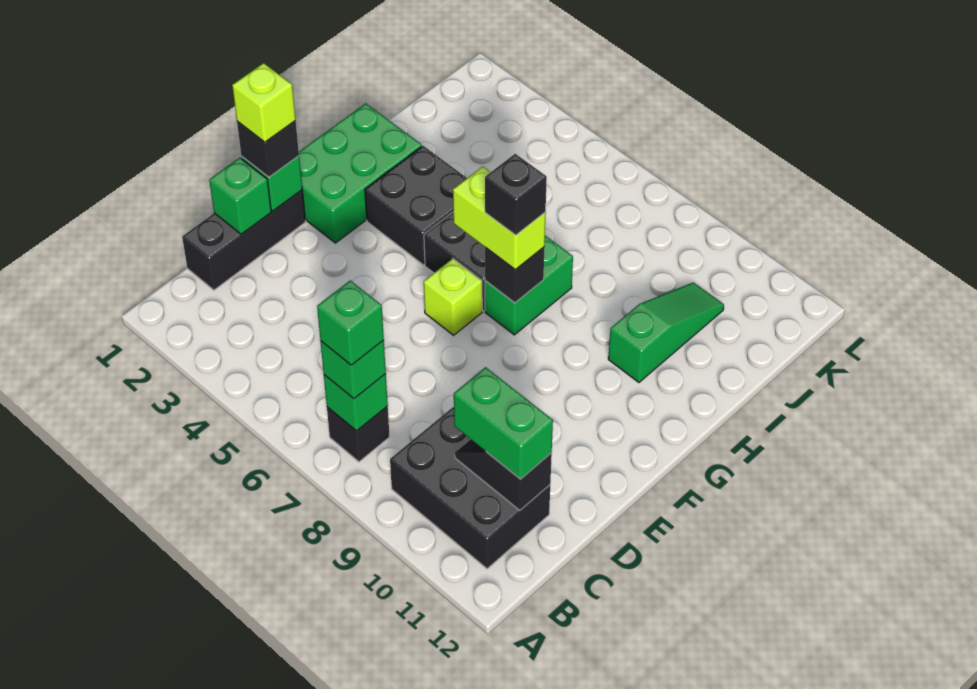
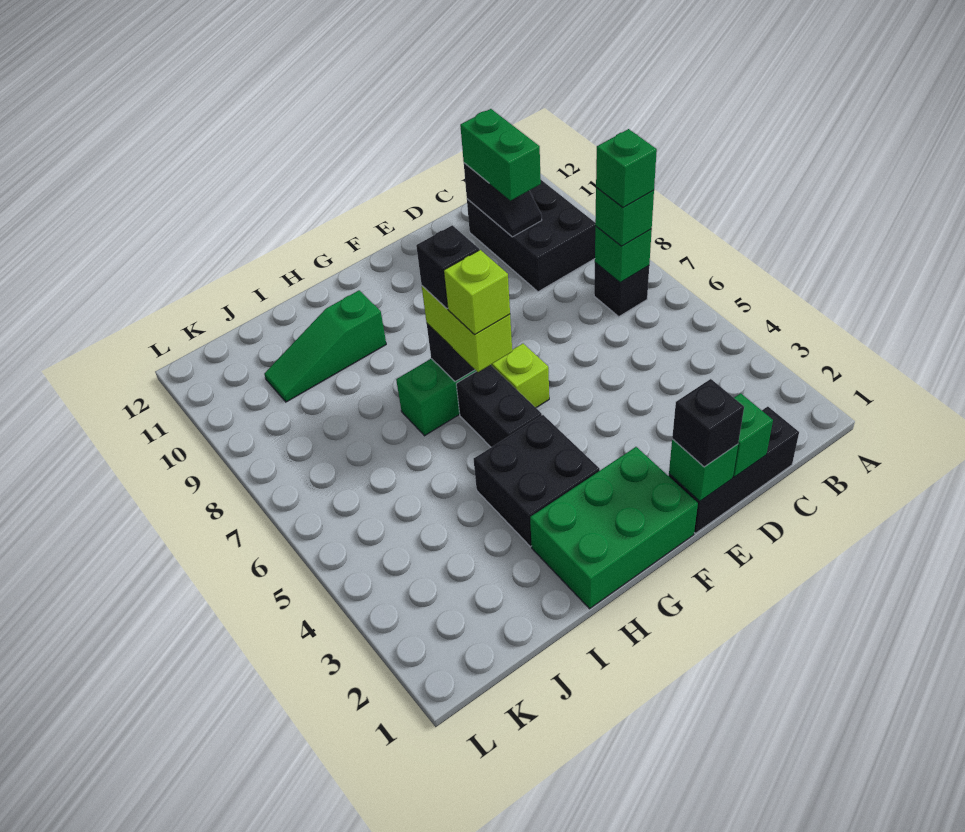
lime 1x1 brick [232,63,296,142] -> lime 1x1 brick moved to [444,250,510,335]

